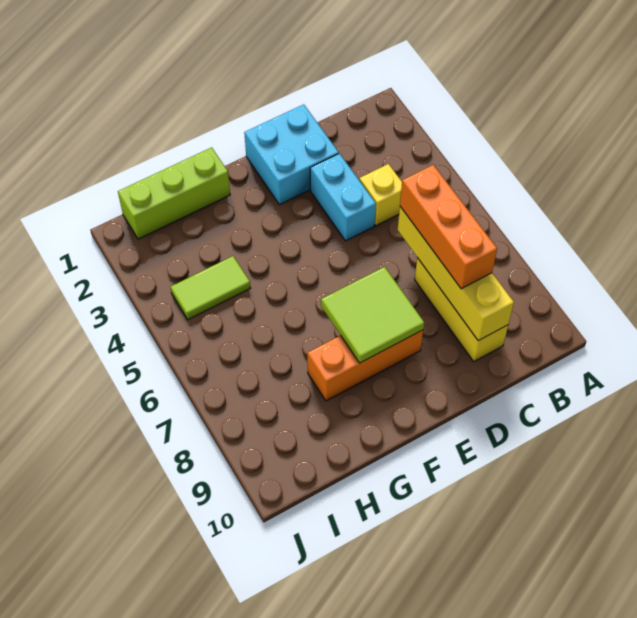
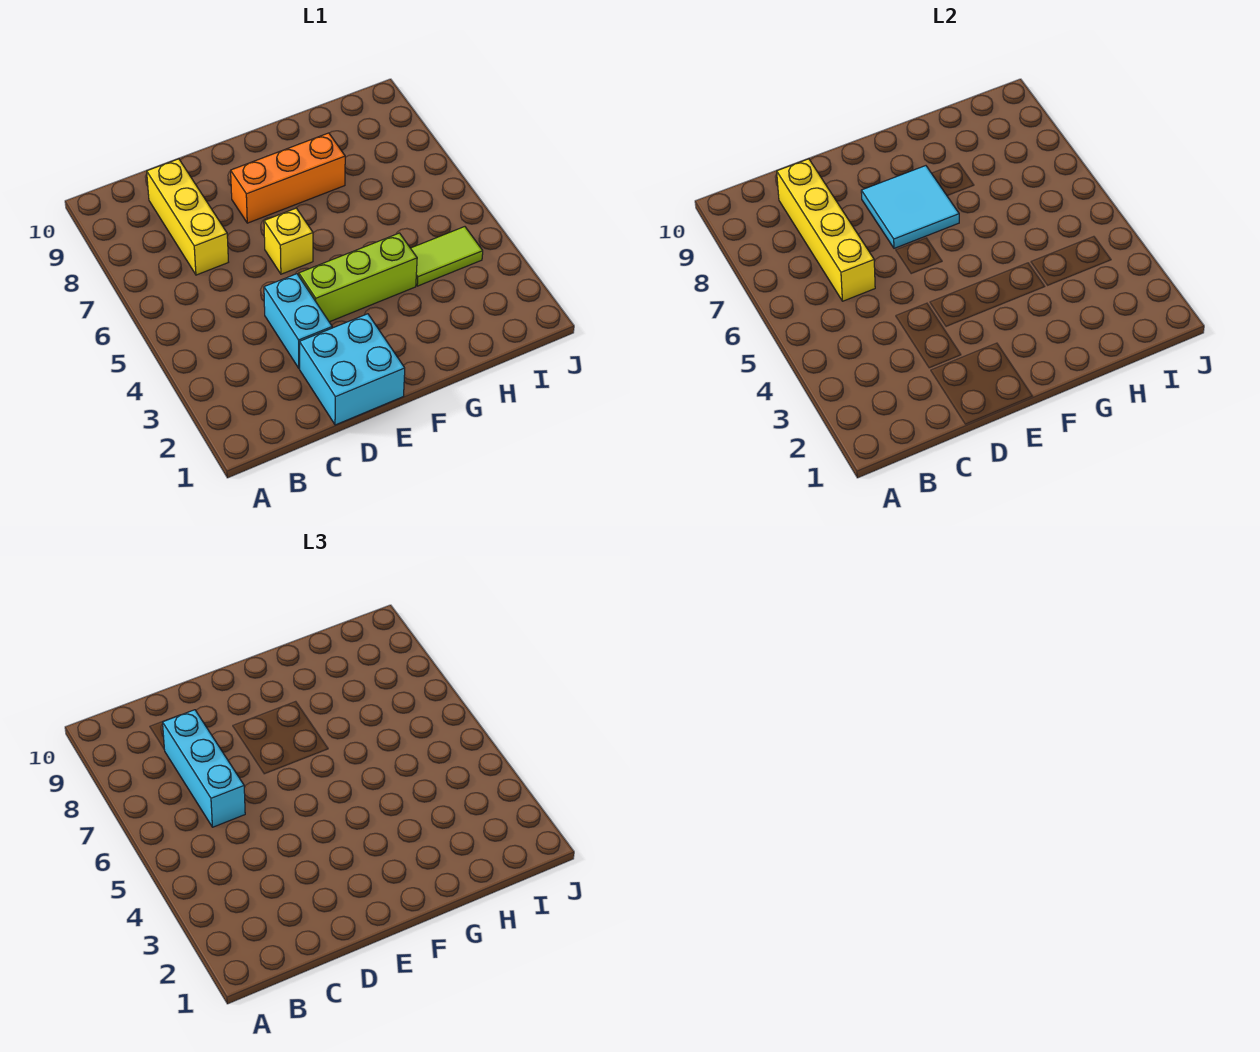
yellow 1x1 brick [359,164,402,226] -> yellow 1x1 brick moved to [264,208,313,274]
orange 1x3 brick [400,165,497,289] -> cyan 1x3 brick [163,710,245,827]
lime 2x2 tile [321,267,424,363] -> cyan 2x2 tile [861,166,959,248]
lime 1x3 brick [118,147,230,239] -> lime 1x3 brick moved to [299,233,417,322]

